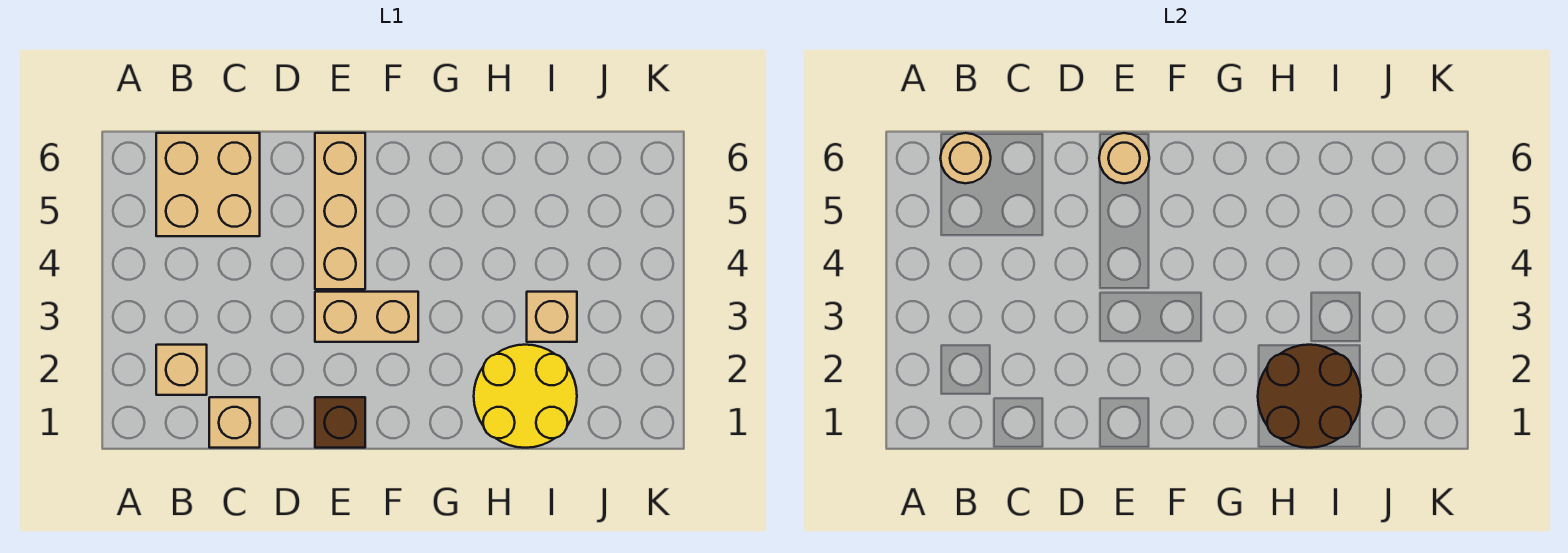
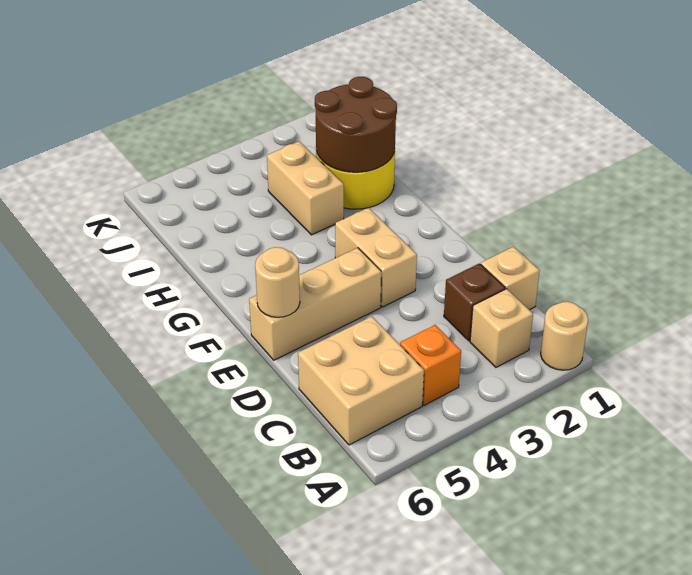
none -> orange 1x1 brick [400,325,461,405]
tan 1x1 round brick [940,133,991,183] -> tan 1x1 round brick moved to [541,302,588,370]
brown 1x1 brick [315,397,365,448] -> brown 1x1 brick moved to [444,264,505,341]
tan 1x1 brick [527,292,577,342] -> tan 1x2 brick [267,141,344,235]

